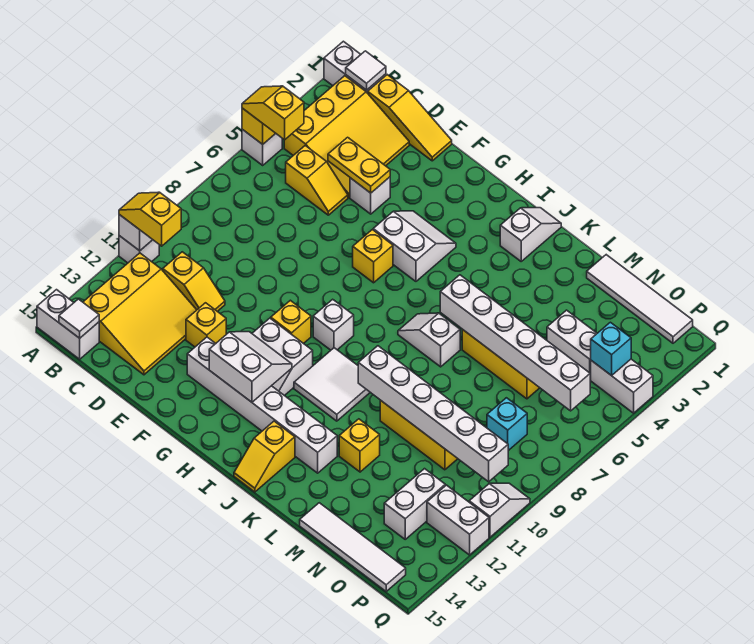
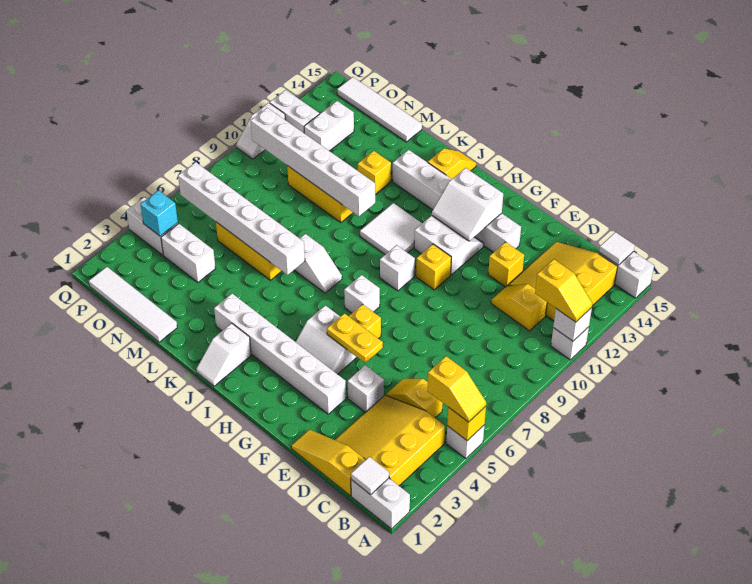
yellow 1x2 plate [328,137,390,193] -> yellow 1x2 plate moved to [327,313,383,363]
none -> white 1x6 brick [214,294,346,414]
none -> white 1x1 brick [344,275,380,313]
cyan 1x1 brick [487,398,527,451] -> none

